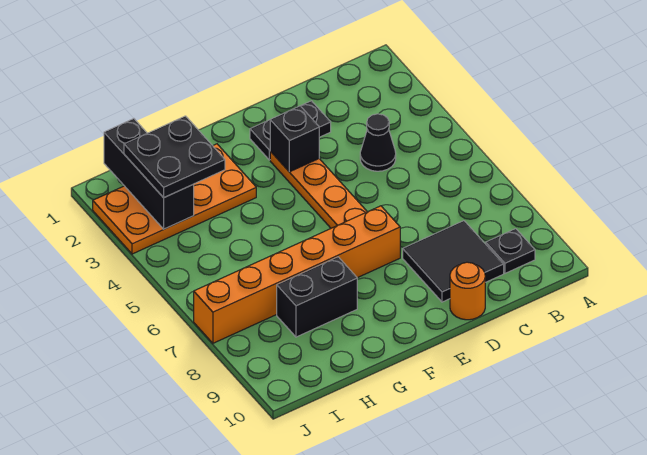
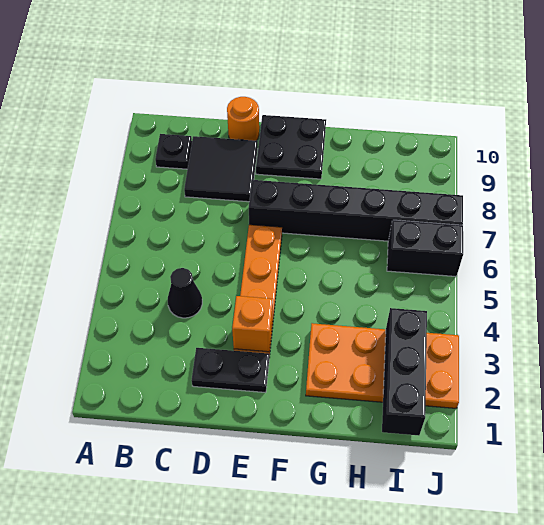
black 1x1 brick [270,106,319,172] -> orange 1x1 brick [232,296,273,352]
orange 1x6 brick [194,206,400,343] -> black 1x6 brick [249,180,463,241]
black 1x2 brick [277,257,357,337] -> black 1x2 brick moved to [387,220,463,276]
black 2x2 plate [124,116,225,198] -> black 2x2 plate moved to [256,115,326,179]

